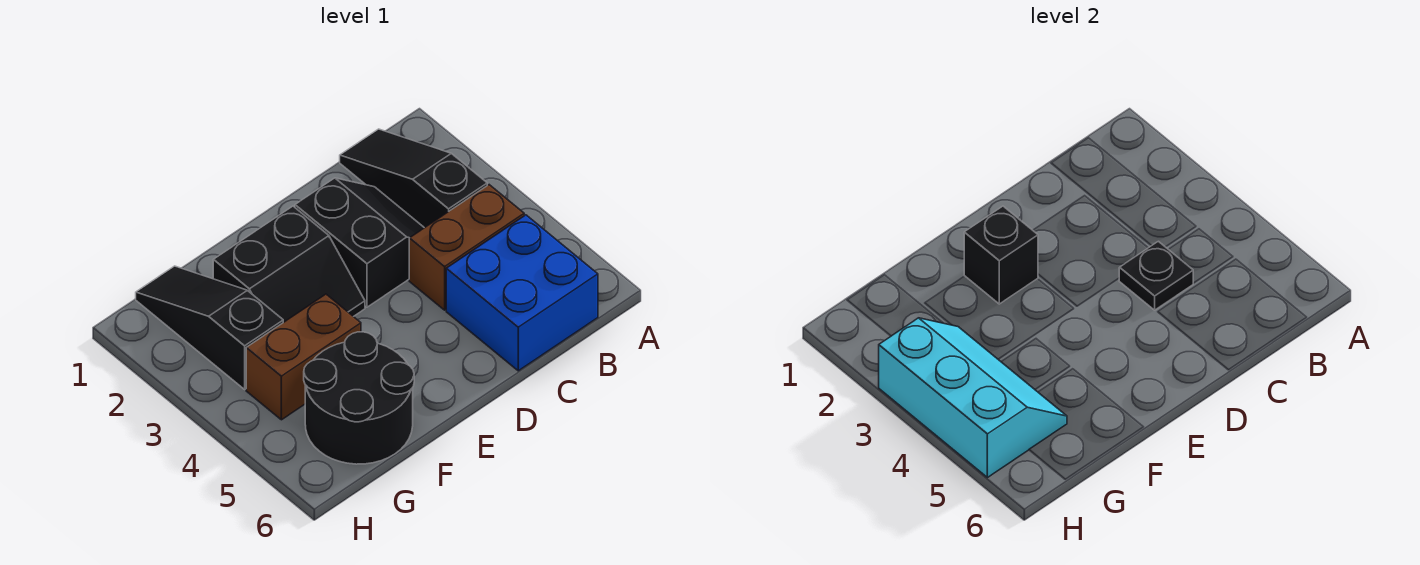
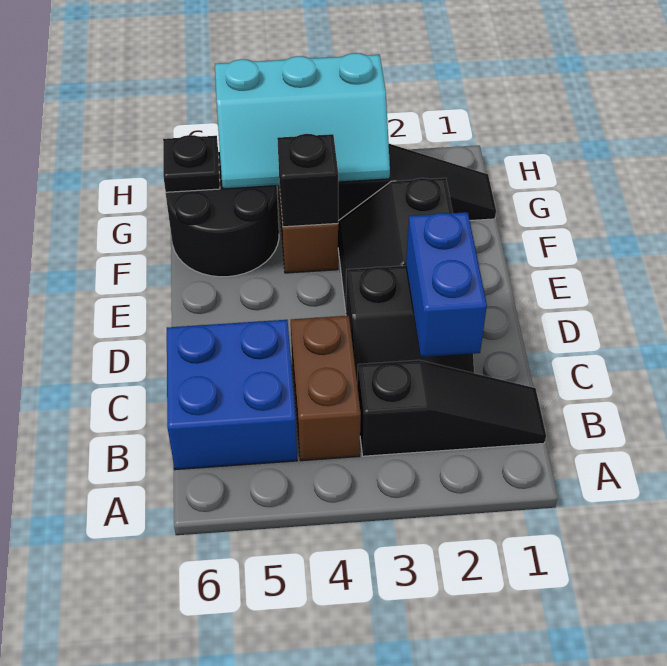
none -> blue 1x2 brick [406,212,487,357]
black 1x1 plate [1119,241,1193,310] -> black 1x1 plate moved to [163,135,220,192]
black 1x1 brick [964,206,1038,304] -> black 1x1 brick moved to [277,134,338,227]

